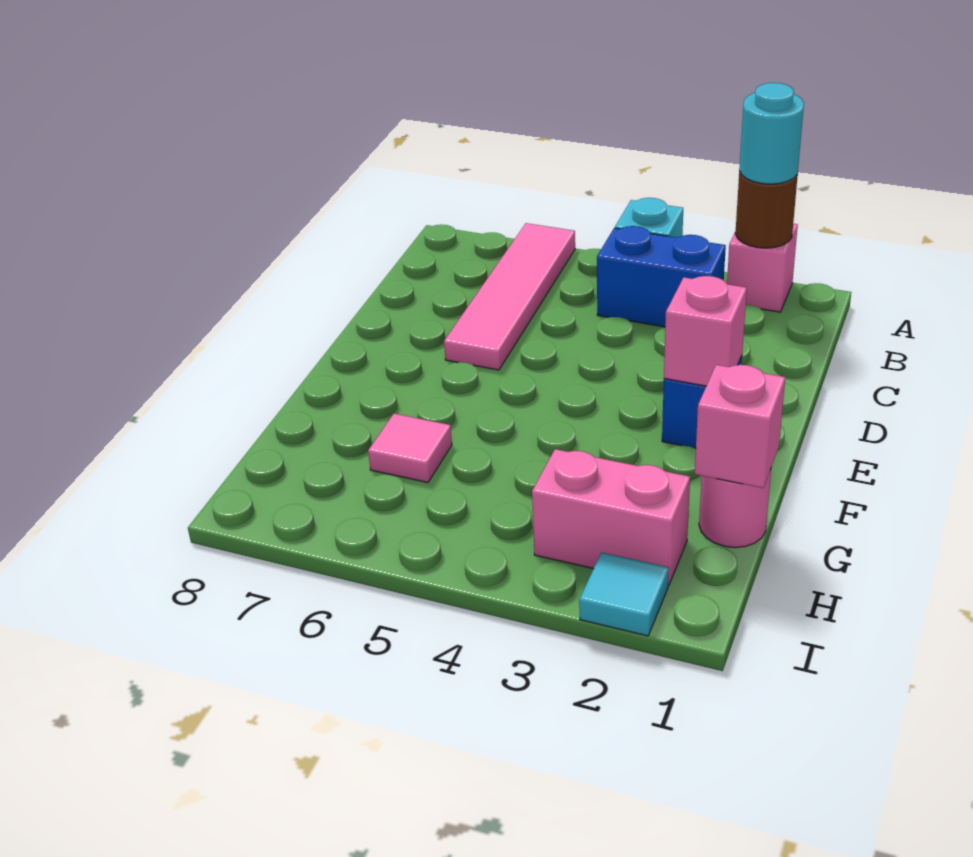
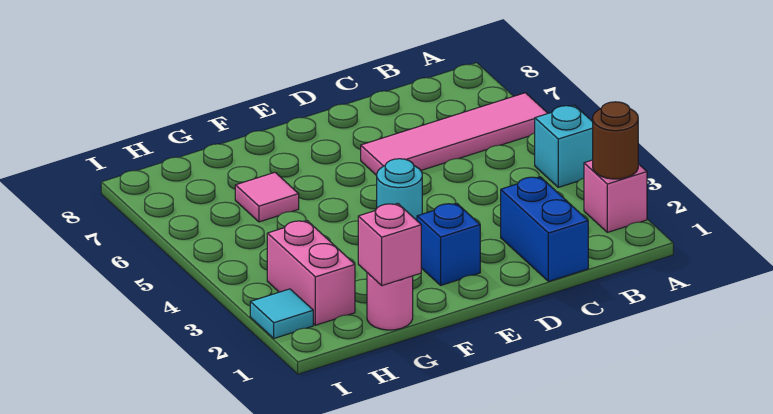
cyan 1x1 round brick [739,83,804,184] -> cyan 1x1 round brick moved to [377,159,422,220]
blue 1x2 brick [597,226,726,327] -> blue 1x2 brick moved to [501,177,588,282]
pink 1x1 brick [664,276,747,386] -> none

